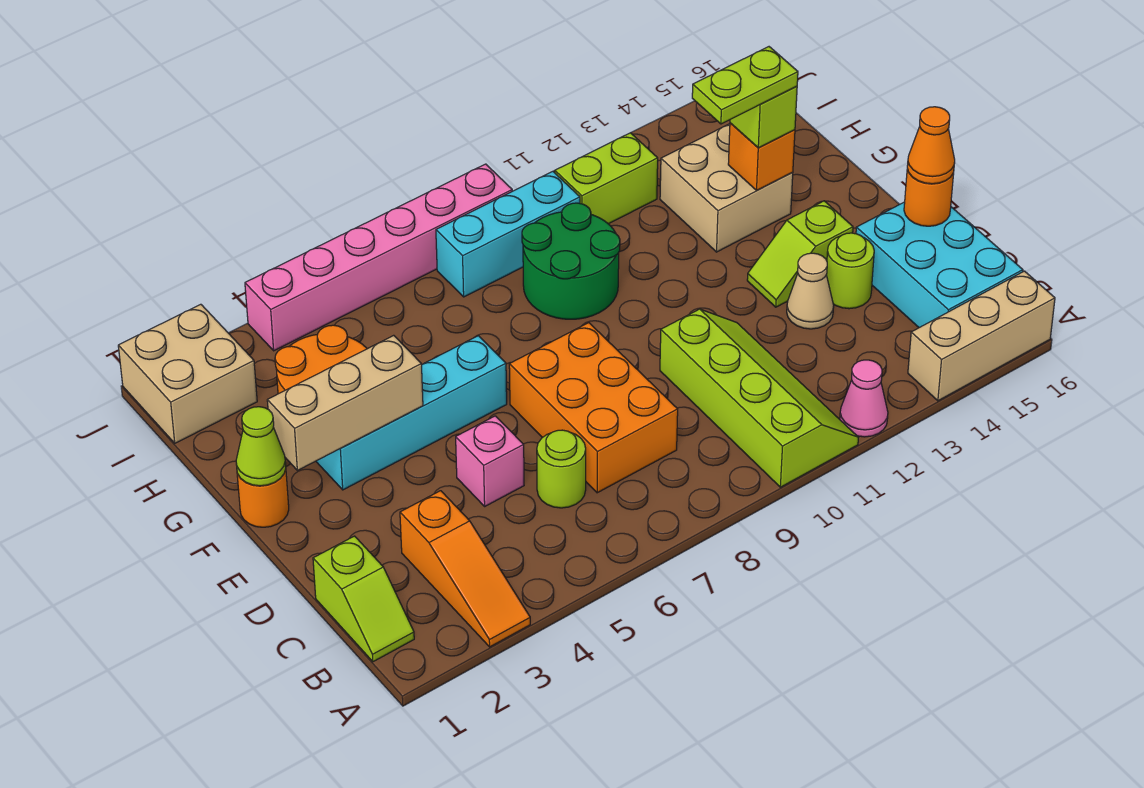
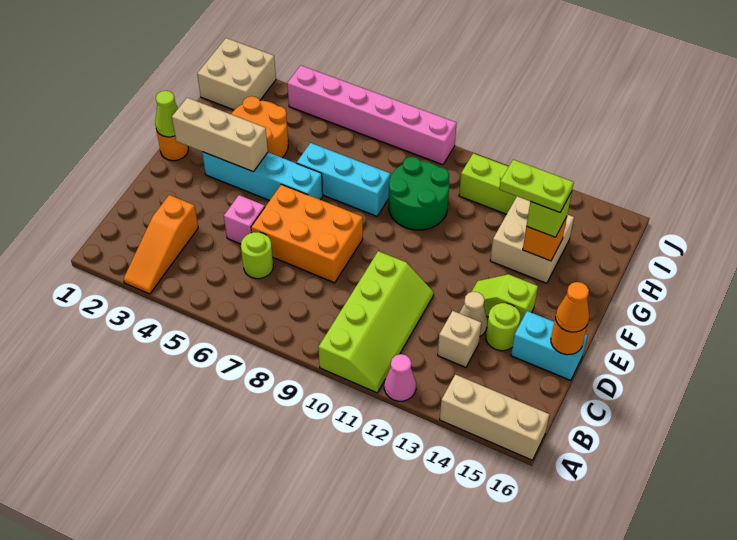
lime 1x2 slope [313,536,414,662] -> none
cyan 2x3 brick [856,202,1023,328] -> cyan 1x2 brick [511,311,588,380]
orange 2x3 brick [509,323,678,493] -> orange 2x3 brick turned to [251,184,363,283]
none -> tan 1x1 brick [438,311,481,367]
cyan 1x3 brick [436,171,580,297] -> cyan 1x3 brick moved to [297,143,390,216]

